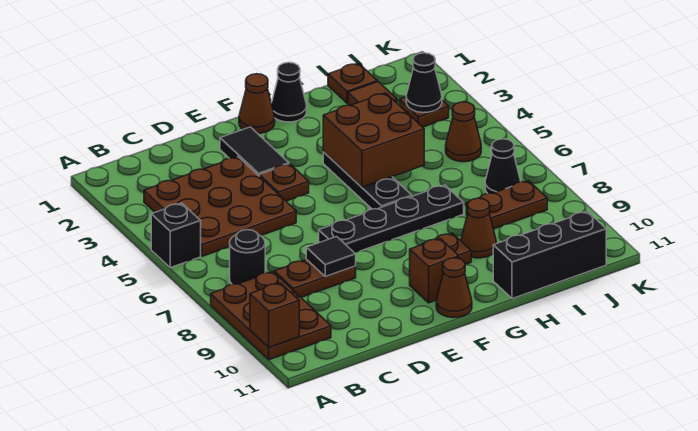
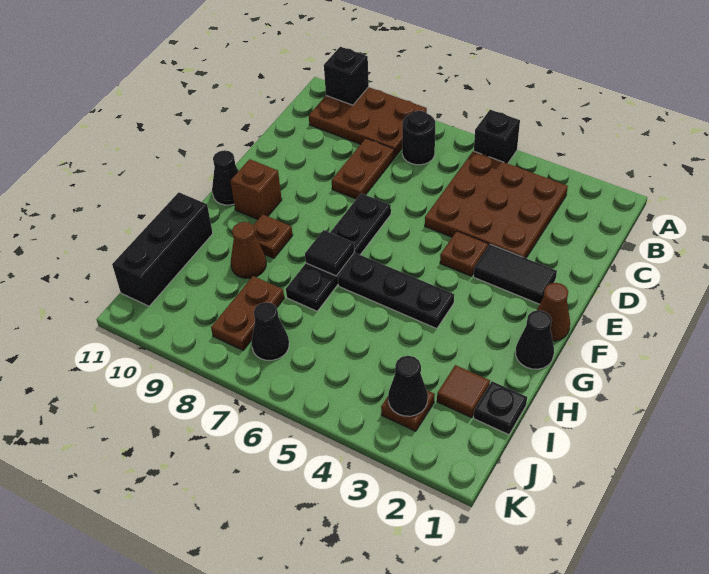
brown 1x1 brick [250,283,299,347] -> black 1x1 brick [324,47,369,105]
black 1x1 tile [306,237,356,277] -> black 1x1 tile moved to [305,230,354,276]
brown 1x1 cone [436,258,472,318] -> black 1x1 cone [212,150,238,205]
brown 2x2 brick [323,93,424,187] -> none
brown 1x1 plate [328,63,377,103] -> black 1x1 plate [474,381,527,435]
brown 1x1 cone [446,102,481,162] -> none

